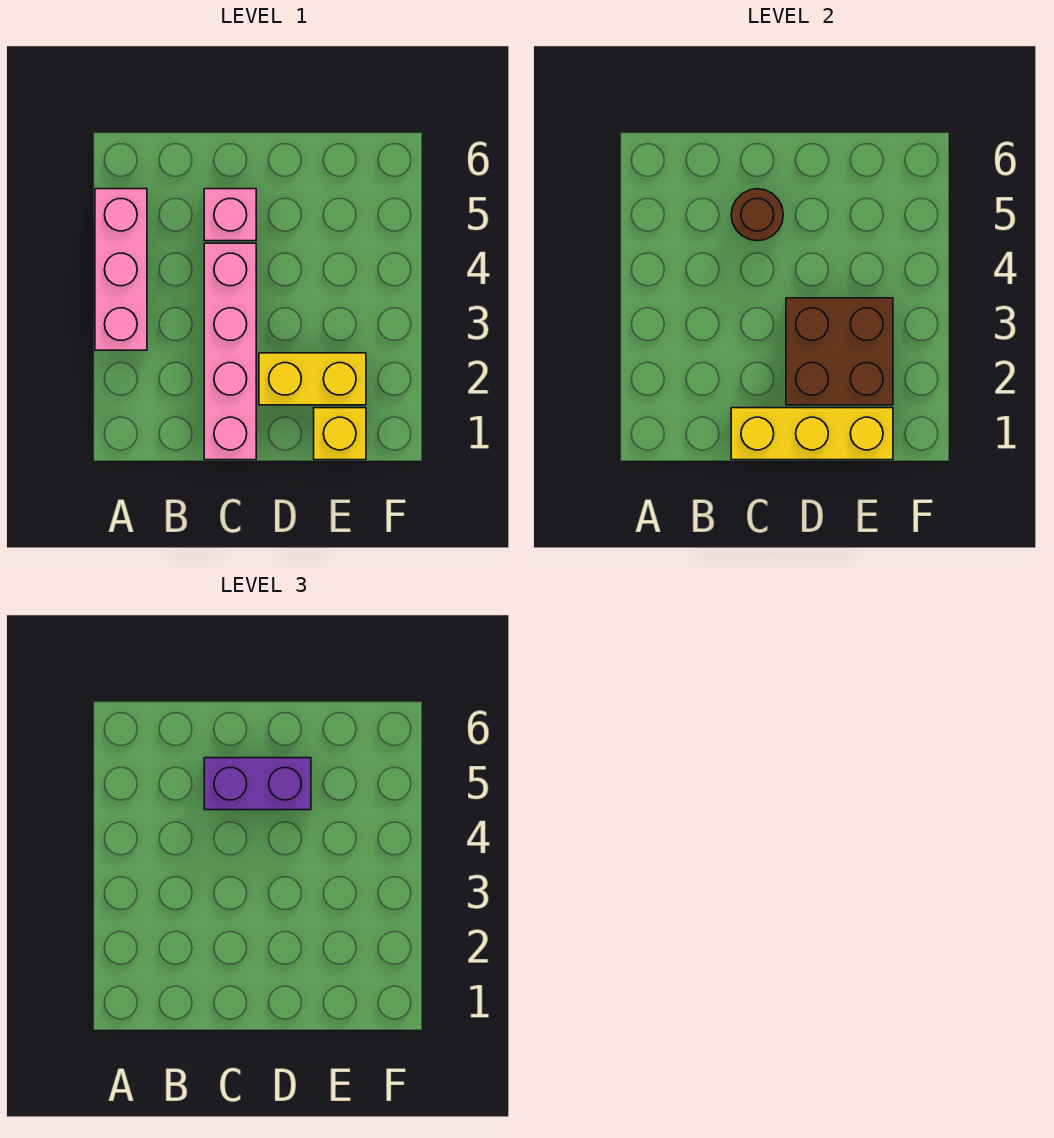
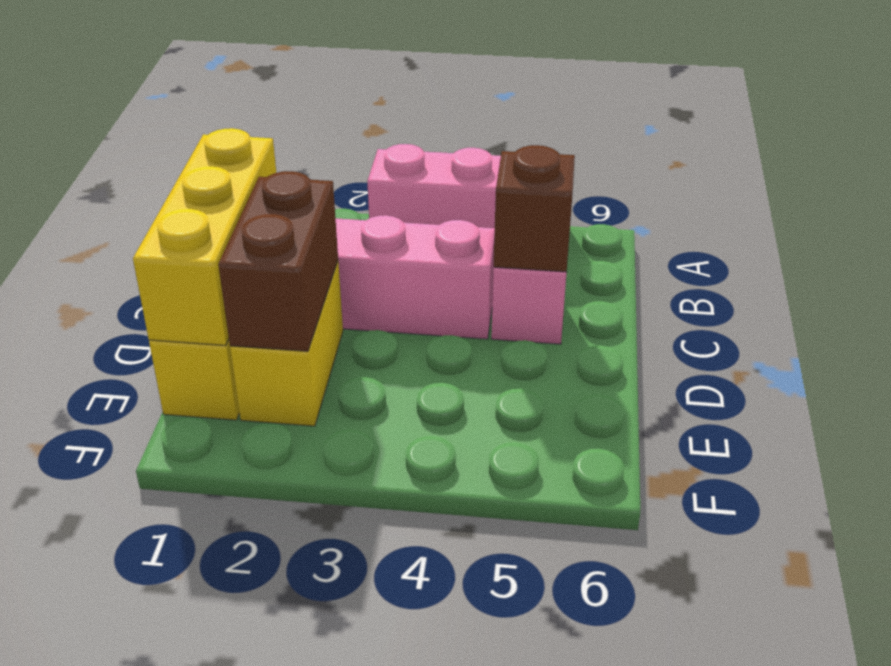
brown 1x1 round brick [731,189,783,241] -> brown 1x1 brick [494,145,575,272]
purple 1x2 brick [204,758,311,810] -> none
brown 2x2 brick [786,298,893,405] -> brown 1x2 brick [218,171,338,351]

